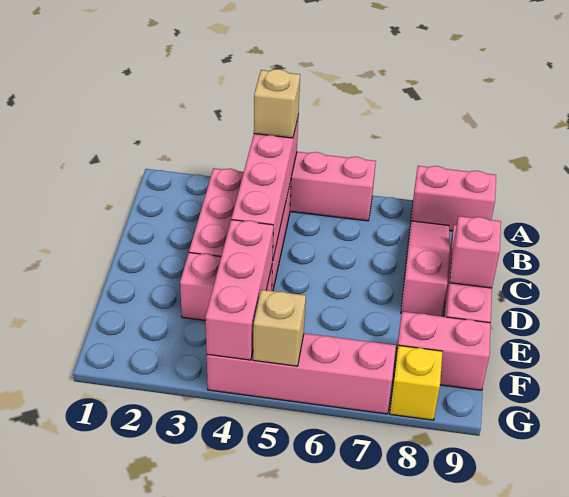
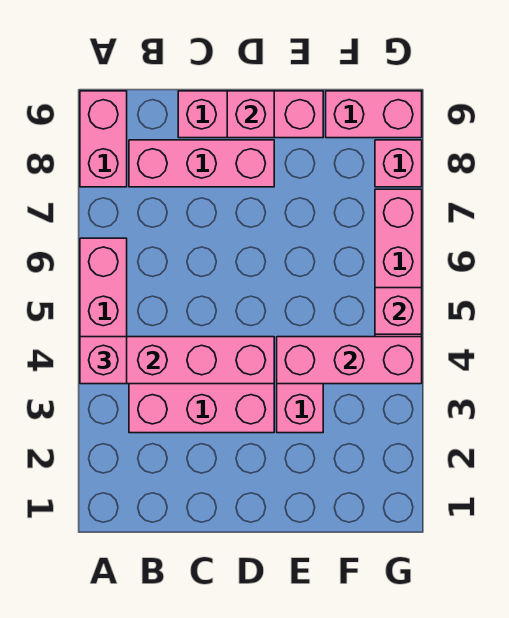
tan 1x1 brick [254,69,300,138] -> pink 1x1 brick [80,337,127,384]
pink 1x3 slope [401,221,450,316] -> pink 1x3 brick [129,140,274,187]
pink 1x2 brick [394,312,491,390] -> pink 1x2 brick turned to [326,91,422,138]
tan 1x1 brick [253,290,306,366] -> pink 1x1 brick [375,288,422,334]
yellow 1x1 brick [390,345,443,420] -> pink 1x1 brick [375,140,422,187]

